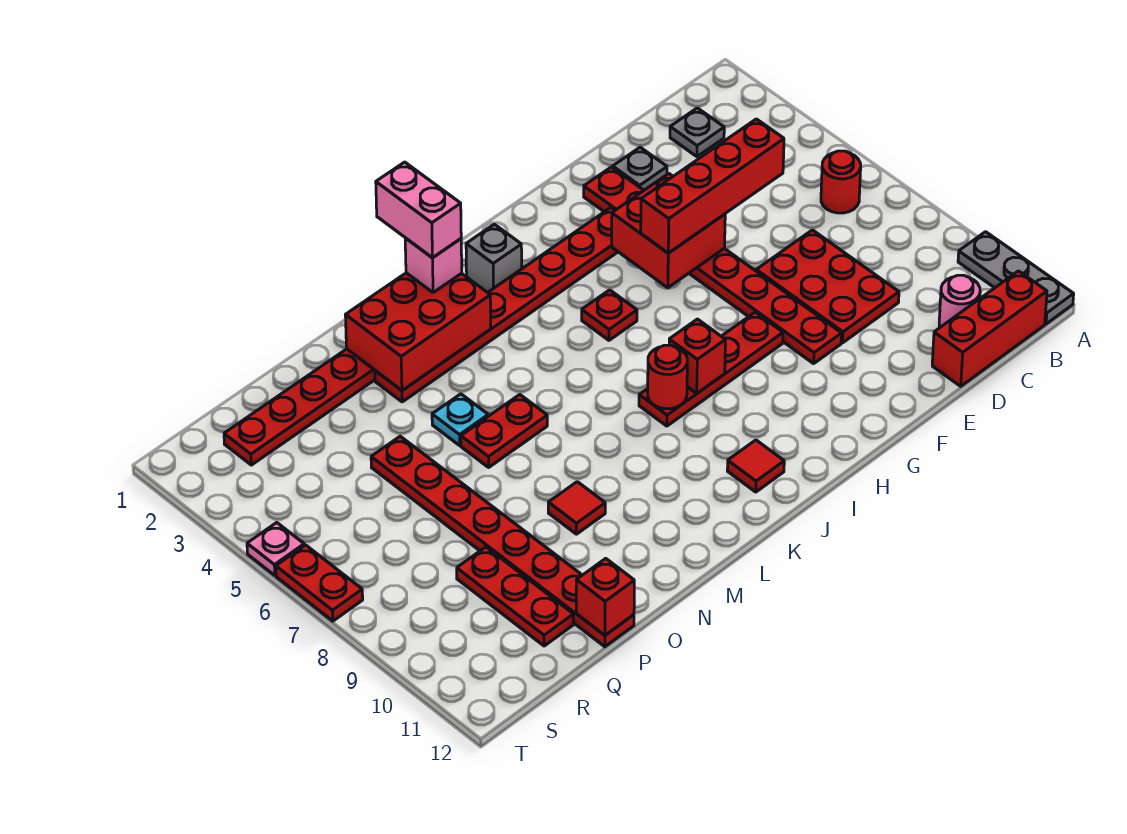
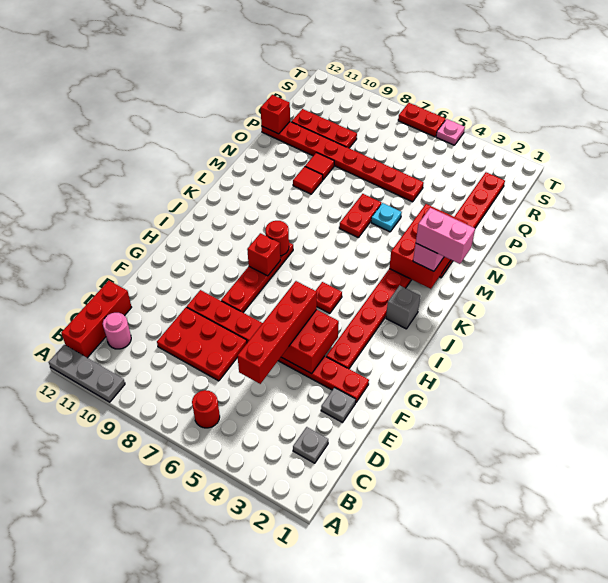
red 1x1 tile [727,440,784,492] -> red 1x1 tile moved to [305,153,334,180]

